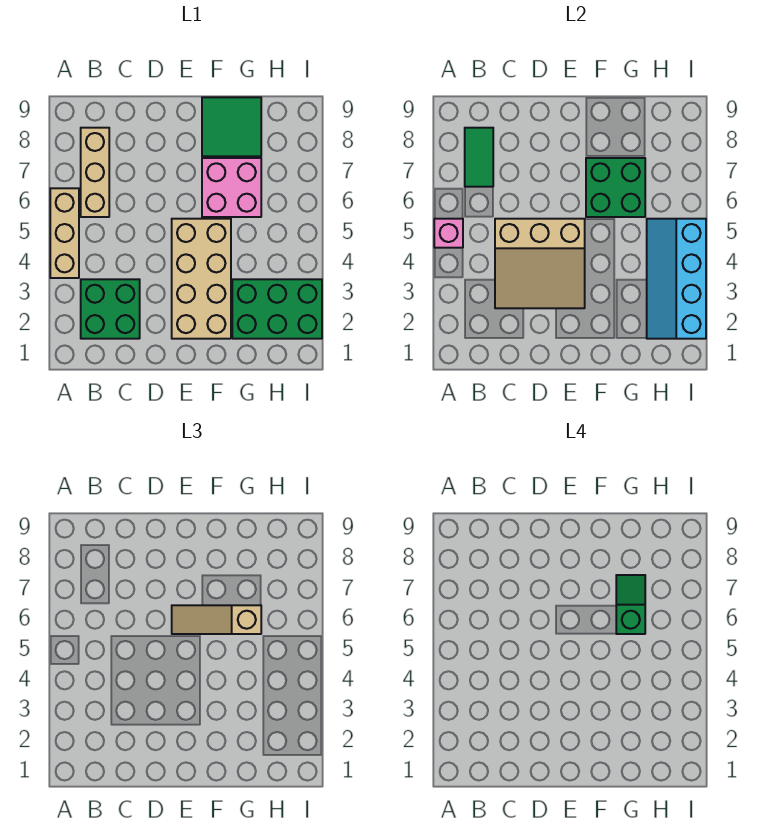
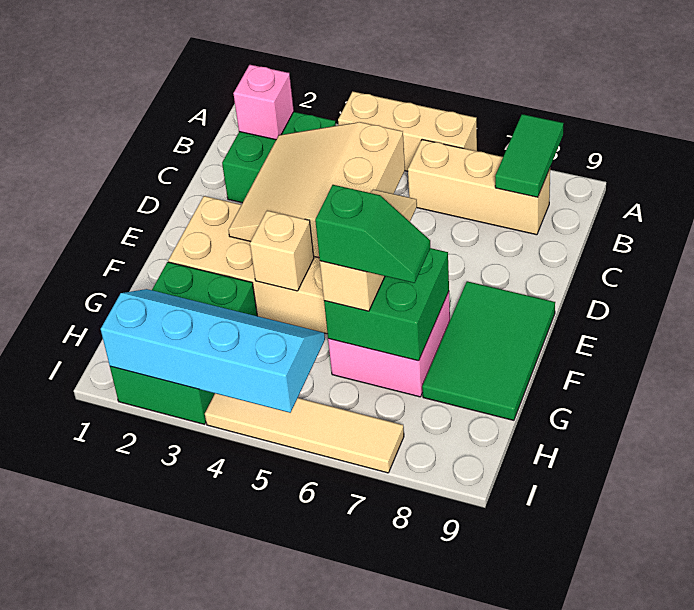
pink 1x1 brick [434,219,463,248] -> pink 1x1 brick moved to [233,65,294,140]
green 1x2 tile [465,128,493,187] -> green 1x2 tile turned to [495,114,564,197]
none -> tan 1x1 brick [250,211,314,291]
green 2x2 tile [202,97,261,156] -> green 2x3 tile [422,281,555,420]
none -> tan 1x4 tile [205,393,404,473]

